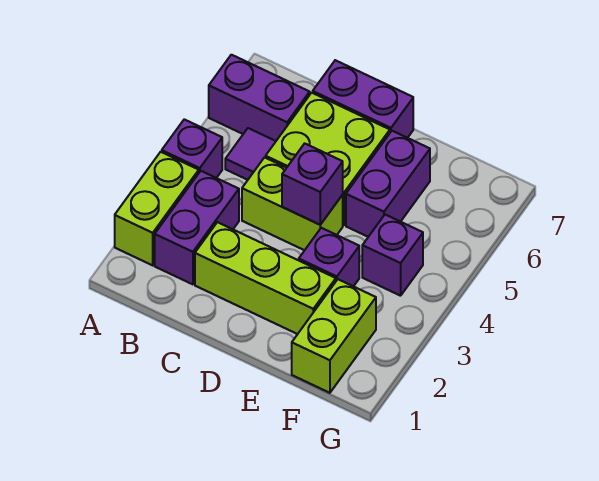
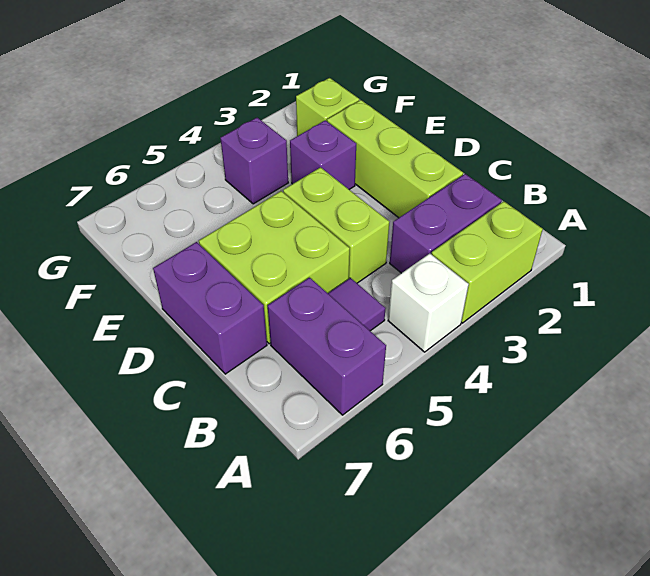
purple 1x1 brick [162,119,222,178] -> white 1x1 brick [388,253,469,352]
purple 1x1 brick [282,143,343,225] -> none
purple 1x2 brick [346,131,430,237] -> none
lime 1x2 brick [292,279,376,393] -> lime 1x1 brick [296,78,359,136]

